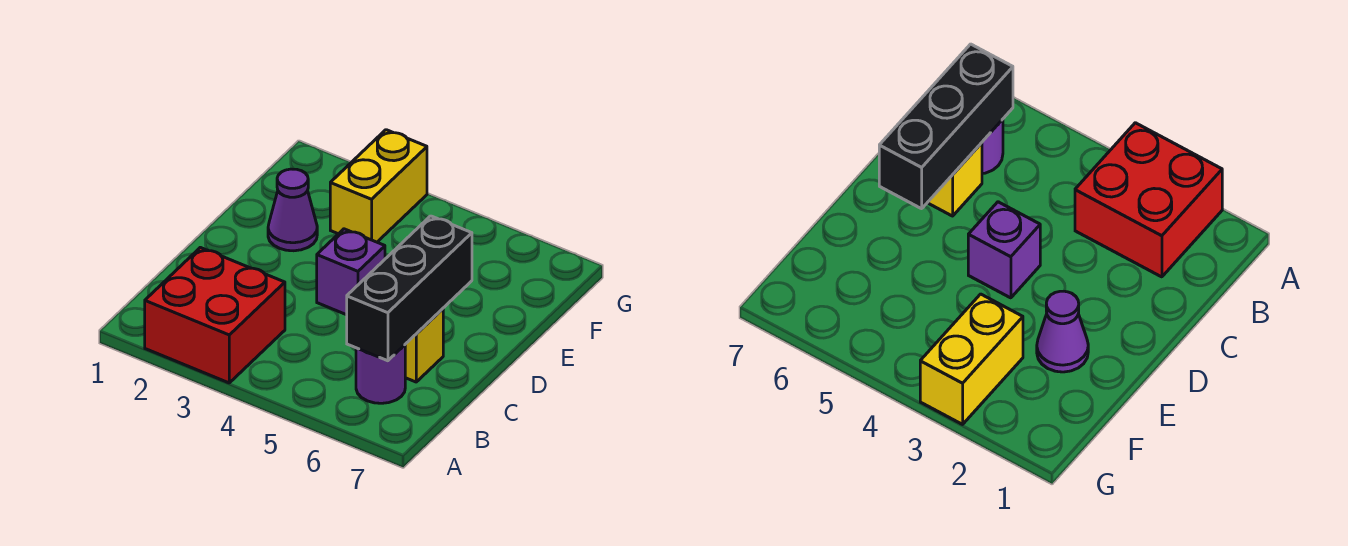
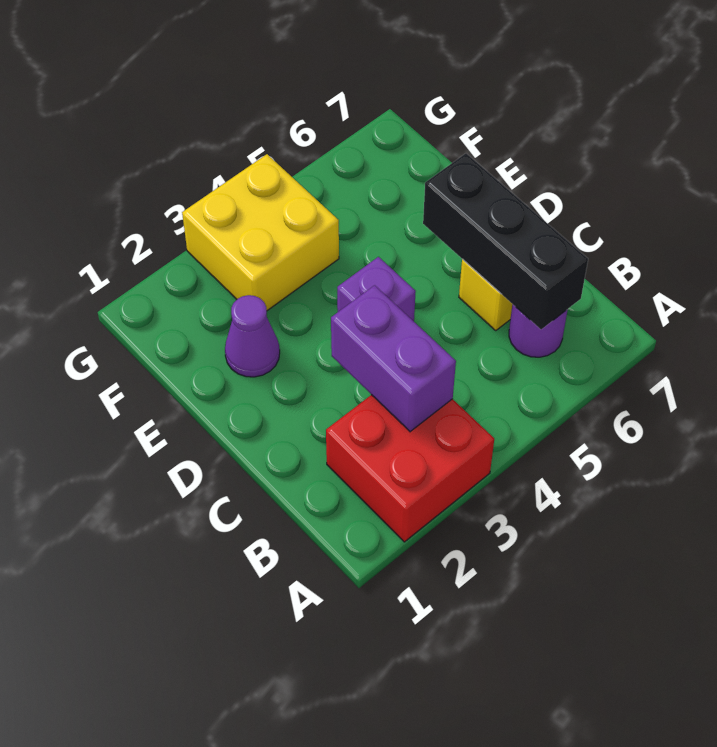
none -> purple 1x2 brick [331,285,456,432]
yellow 1x2 brick [330,130,427,242] -> yellow 2x2 brick [182,154,339,311]

